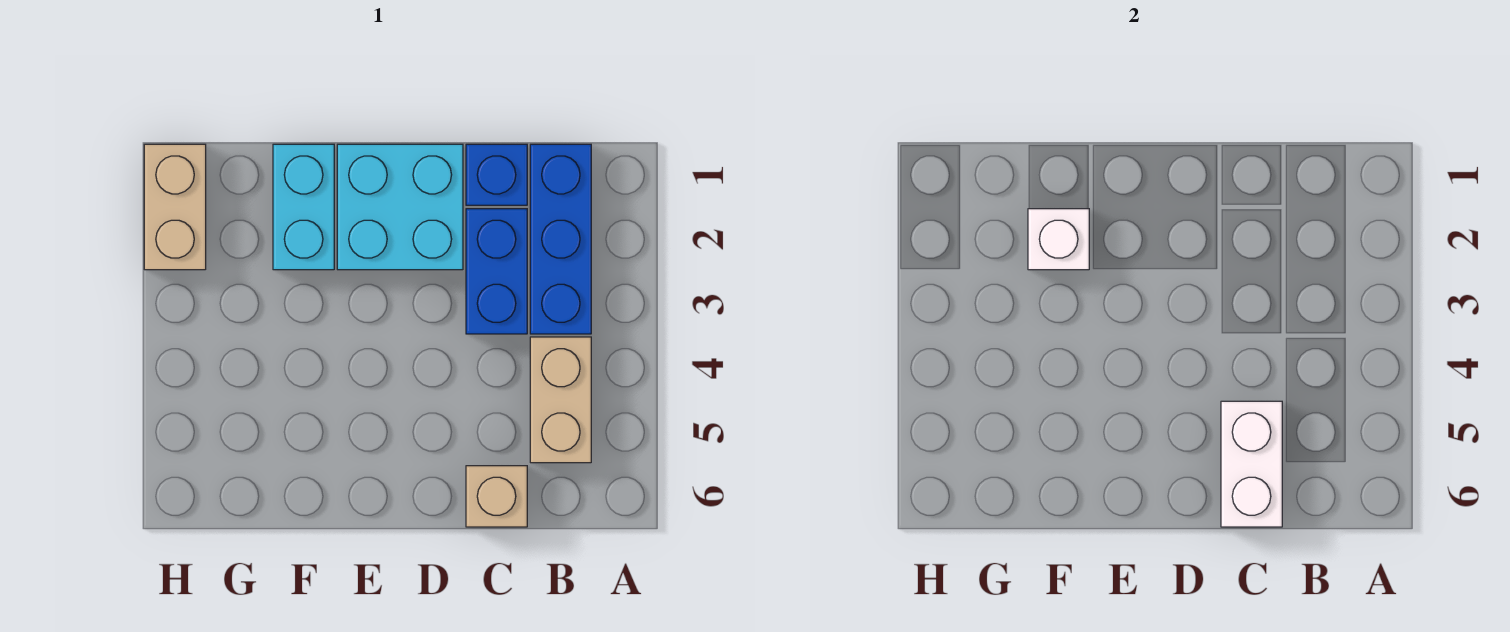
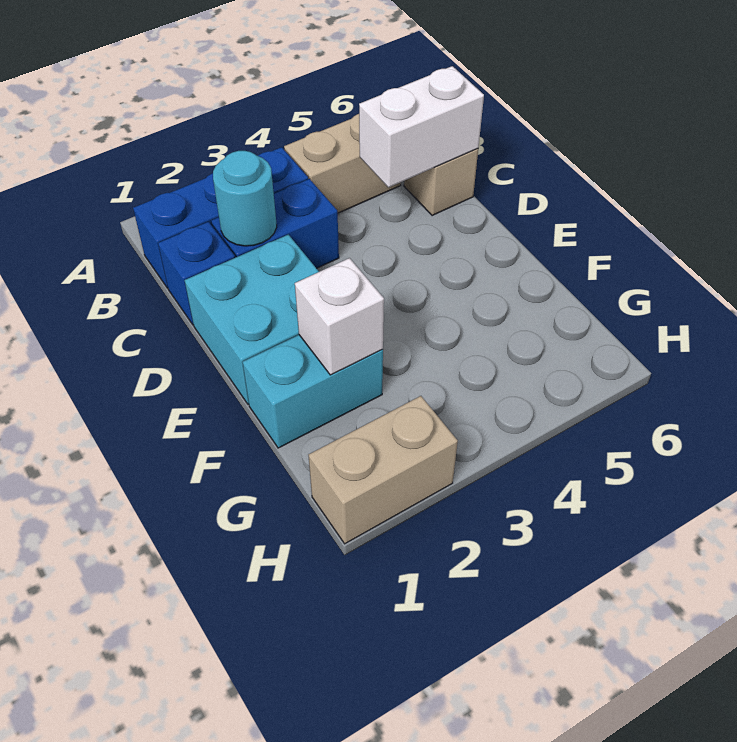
none -> cyan 1x1 round brick [213,151,277,246]

